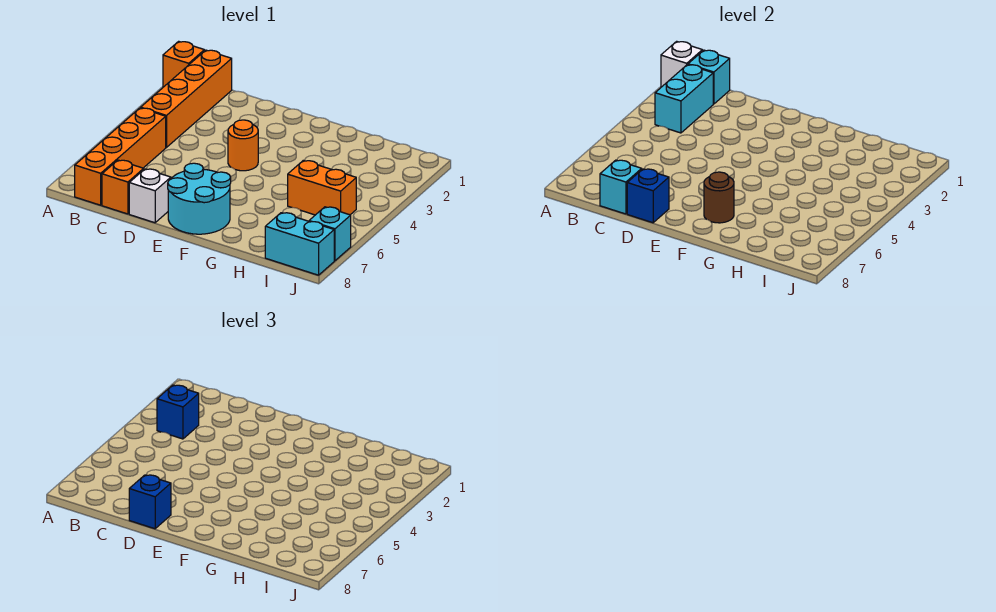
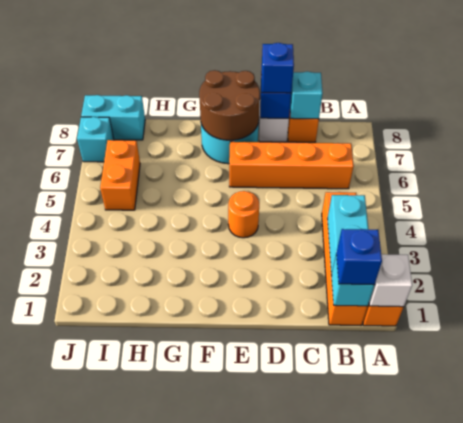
blue 1x1 brick [157,385,199,439] -> blue 1x1 brick moved to [336,229,382,285]
orange 1x4 brick [75,108,166,205] -> orange 1x4 brick turned to [229,142,354,189]
brown 1x1 round brick [704,172,734,223] -> brown 2x2 round brick [199,70,260,140]
orange 1x2 brick [288,160,356,215] -> orange 1x2 brick turned to [100,140,140,210]

